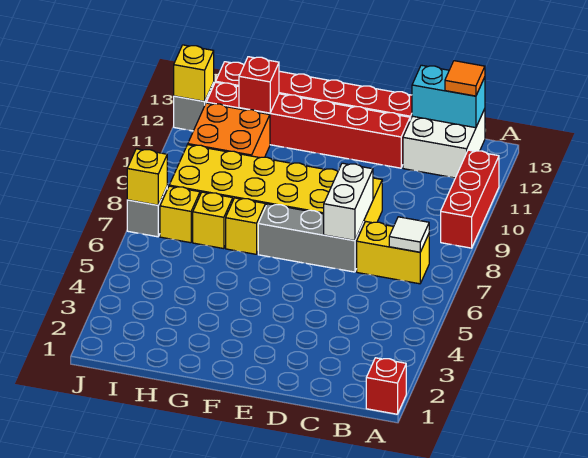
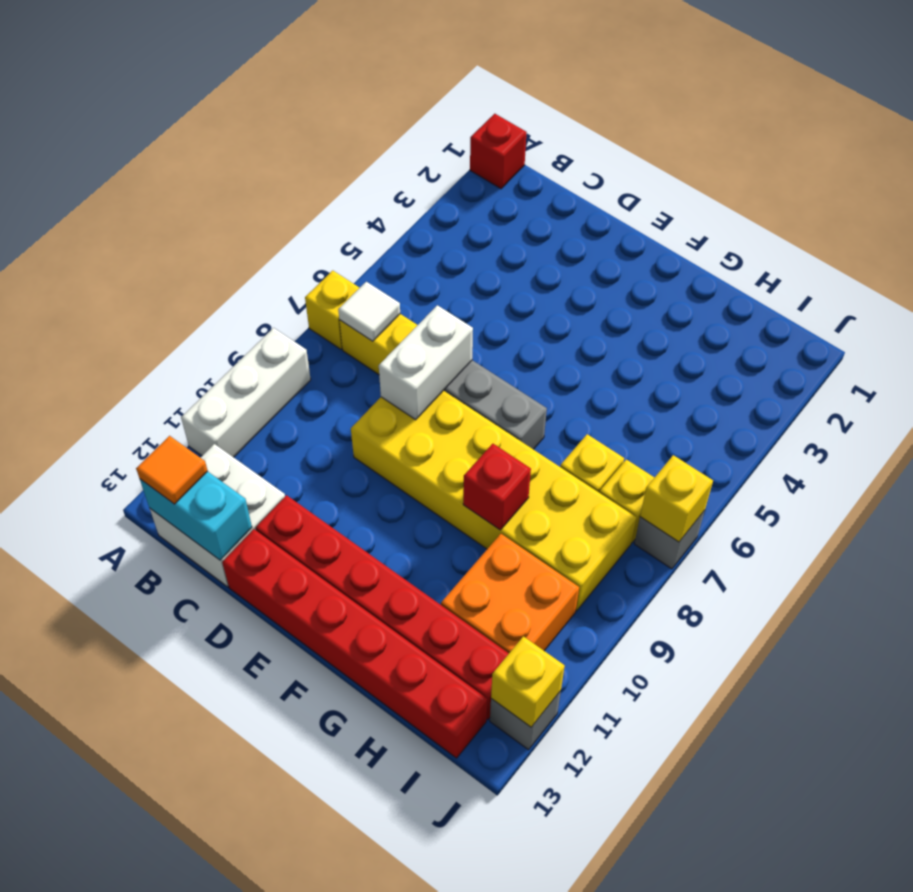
red 1x3 brick [441,150,499,248] -> white 1x3 brick [181,328,311,457]
yellow 1x1 brick [226,198,266,254] -> yellow 1x1 brick moved to [305,271,359,349]
red 1x1 brick [239,57,279,113] -> red 1x1 brick moved to [463,444,531,530]

